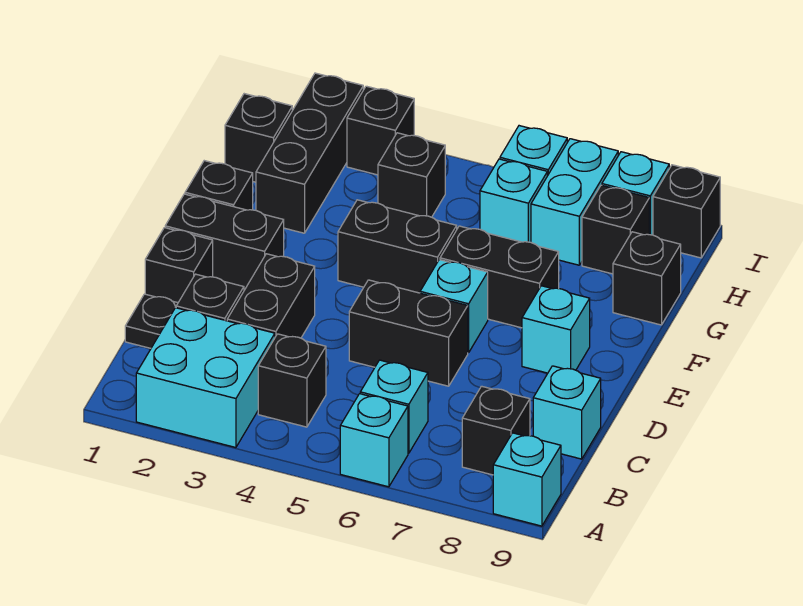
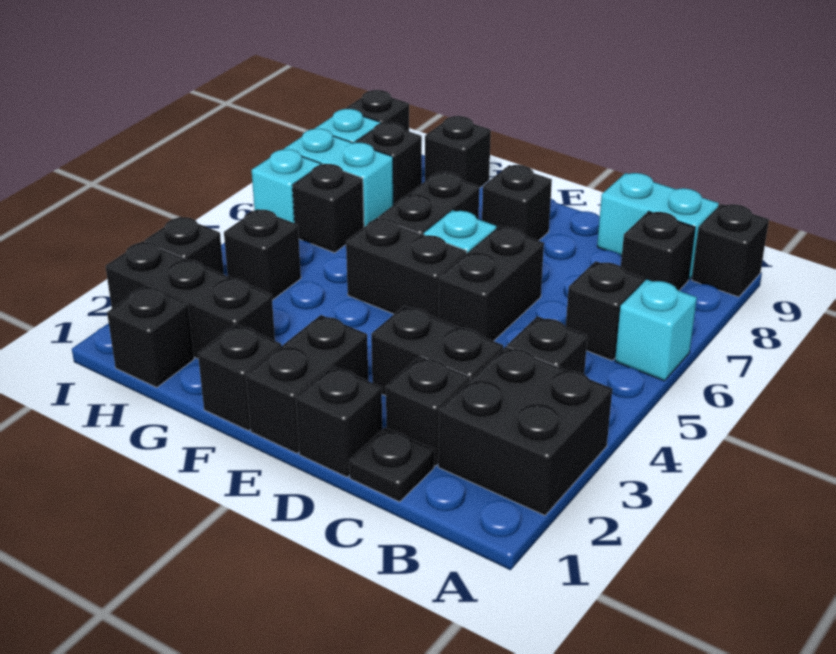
cyan 2x2 brick [136,308,275,448] -> black 2x2 brick [438,346,612,515]
cyan 1x1 brick [493,433,561,526] -> black 1x1 brick [692,204,769,297]
cyan 1x1 brick [360,360,428,453] -> black 1x1 brick [566,261,644,361]
cyan 1x1 brick [533,366,601,459] -> cyan 1x2 brick [597,173,719,279]
cyan 1x1 brick [522,286,590,373] -> black 1x1 brick [482,165,552,241]
black 1x2 brick [338,200,457,293] -> black 1x2 brick turned to [346,218,466,319]
cyan 1x1 brick [480,159,547,242] -> black 1x1 brick [292,164,364,253]

